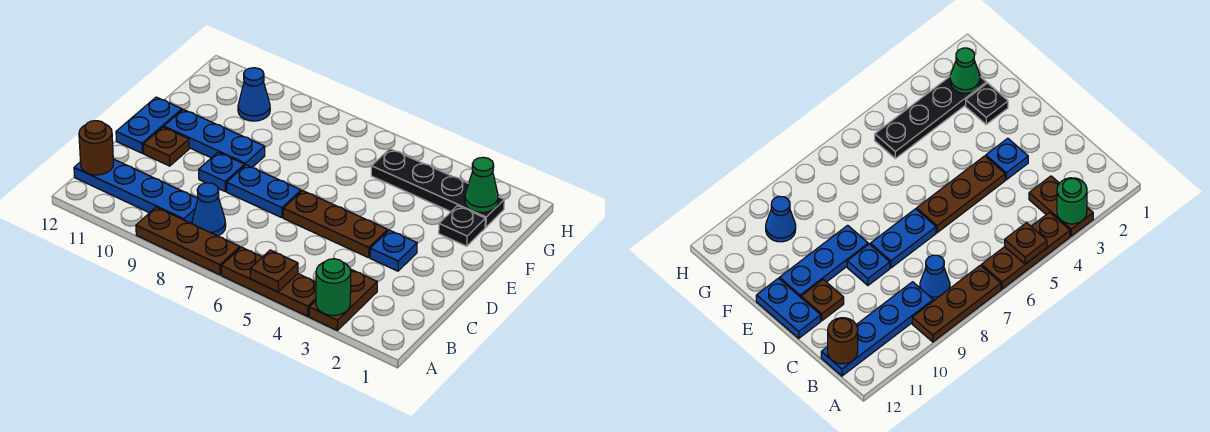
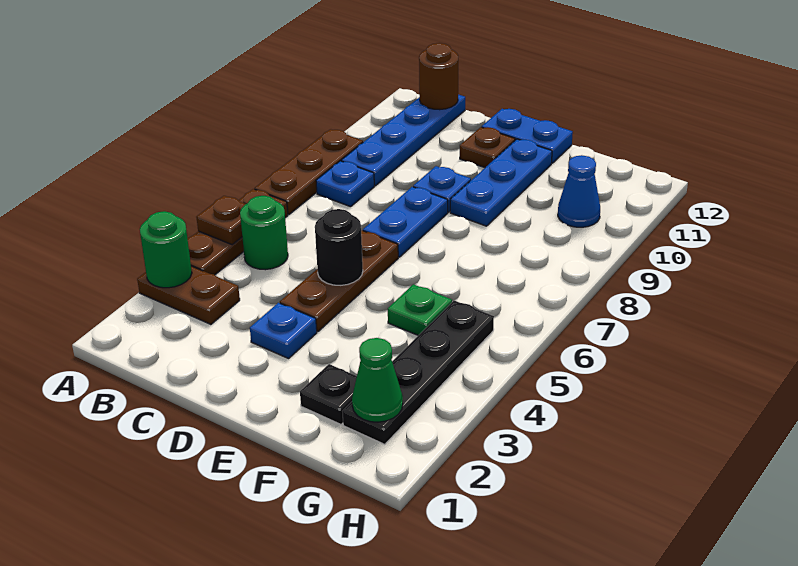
none -> green 1x1 round brick [240,196,288,270]
blue 1x1 cone [192,183,226,236] -> blue 1x1 plate [316,161,374,207]
none -> black 1x1 round brick [315,209,363,285]
none -> green 1x1 plate [388,284,452,335]

